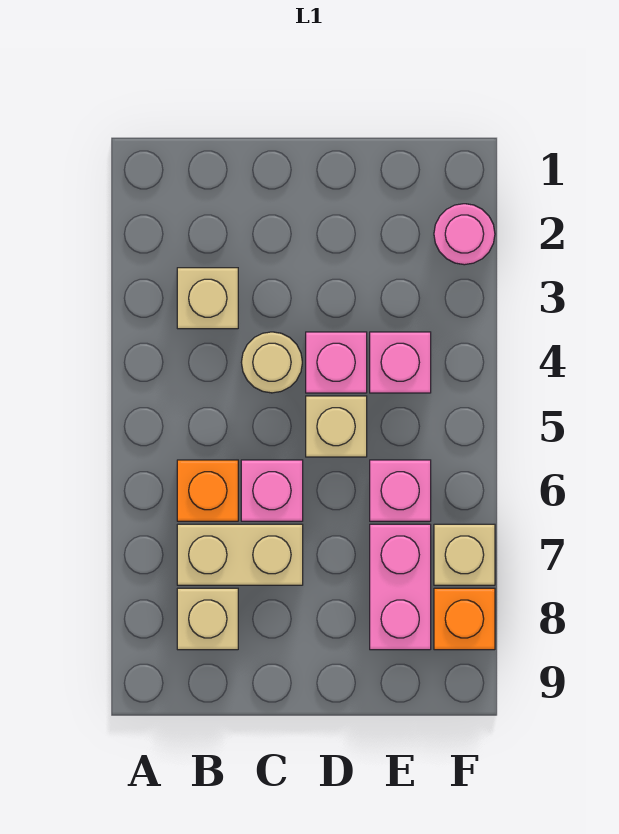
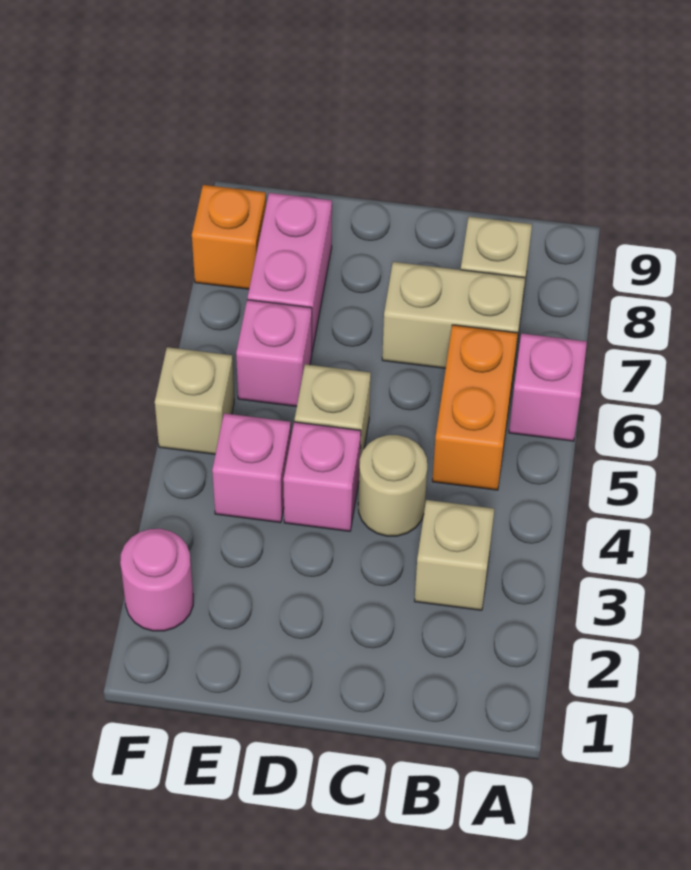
orange 1x1 brick [177,460,238,521] -> orange 1x2 brick [432,325,518,490]
pink 1x1 brick [241,460,303,521] -> pink 1x1 brick moved to [509,333,587,441]
tan 1x1 brick [434,524,495,585] -> tan 1x1 brick moved to [155,347,234,454]

